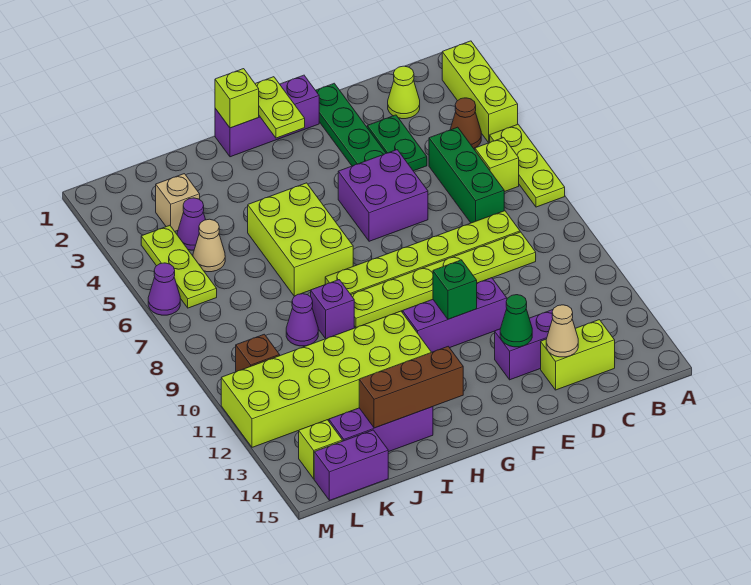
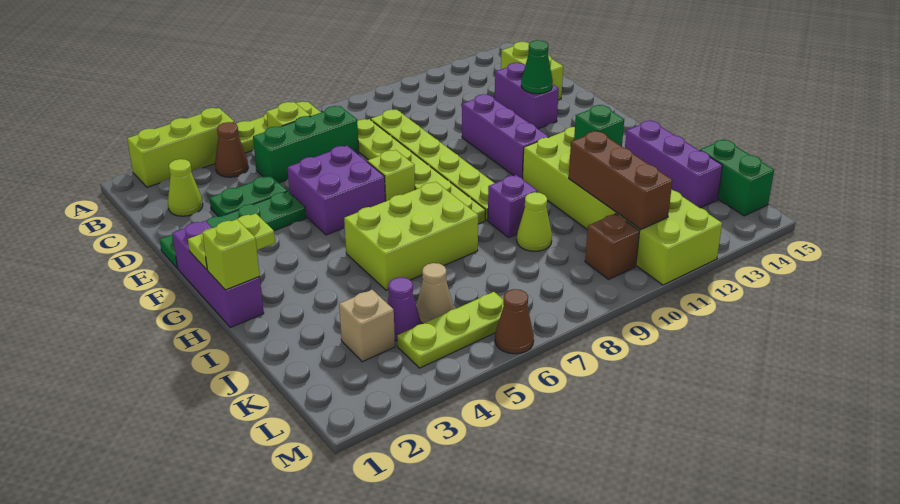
tan 1x1 cone [546,305,578,357] -> none
green 1x1 brick [433,260,477,319] -> green 1x1 brick moved to [574,105,624,146]
brown 1x3 brick [359,346,463,428] -> brown 1x3 brick moved to [569,131,672,229]
purple 1x1 cone [286,294,318,346] -> lime 1x1 cone [517,192,552,251]
purple 1x2 brick [314,430,388,500] -> green 1x2 brick [700,140,774,216]
lime 1x1 brick [299,420,342,479] -> lime 1x1 brick moved to [367,150,415,201]
purple 1x1 cone [148,263,180,315] -> brown 1x1 cone [495,289,534,354]

